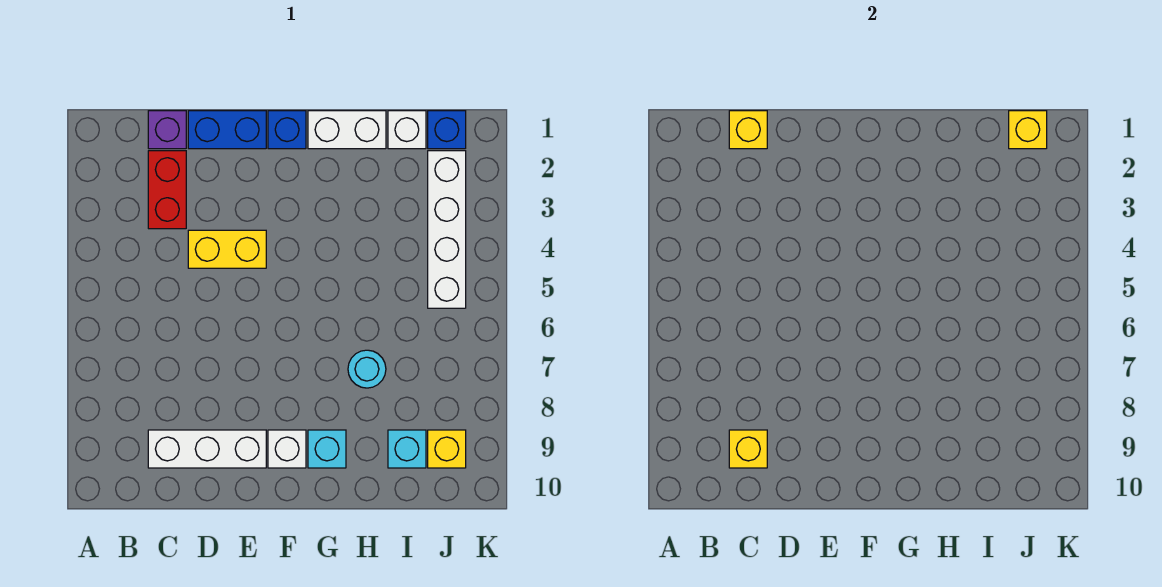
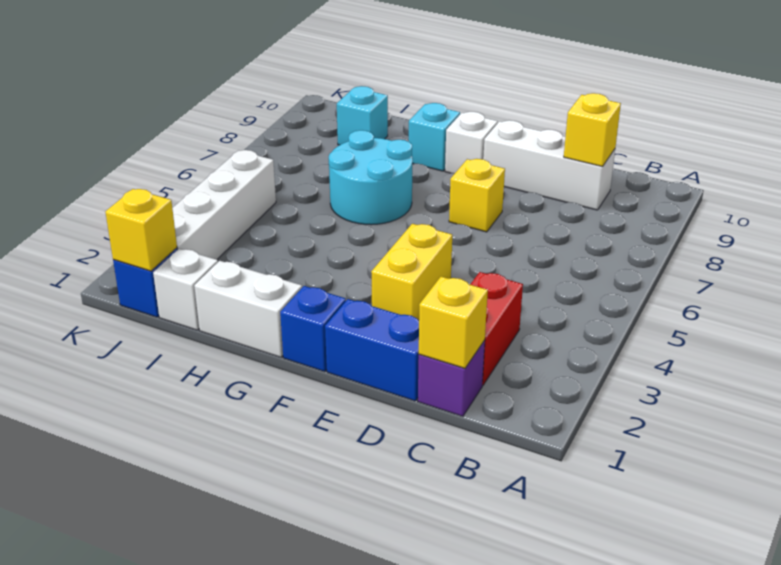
yellow 1x2 brick [188,230,266,268] -> yellow 1x2 brick turned to [371,224,452,320]
cyan 1x1 round brick [348,350,386,388] -> cyan 2x2 round brick [329,130,413,225]
yellow 1x1 brick [428,430,466,468] -> yellow 1x1 brick moved to [449,159,505,232]

